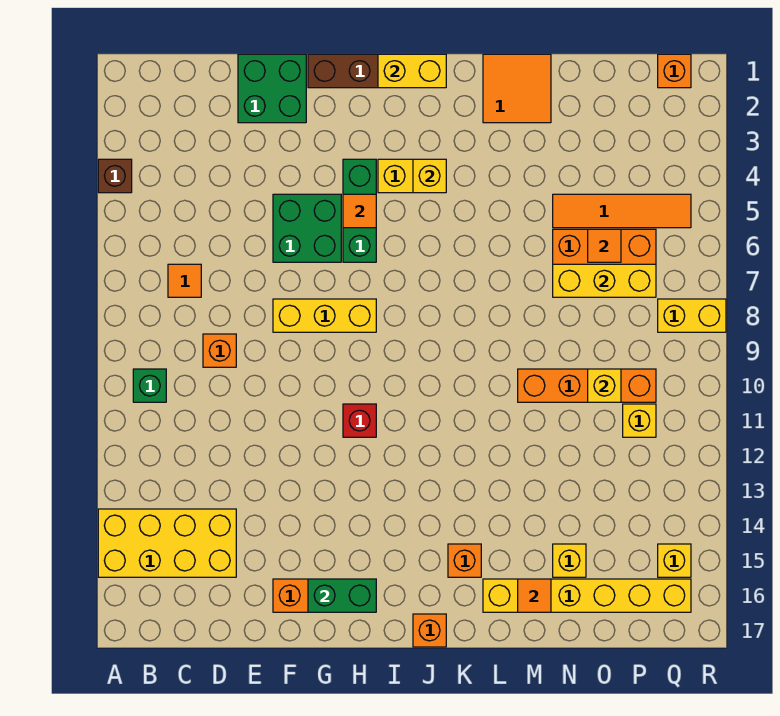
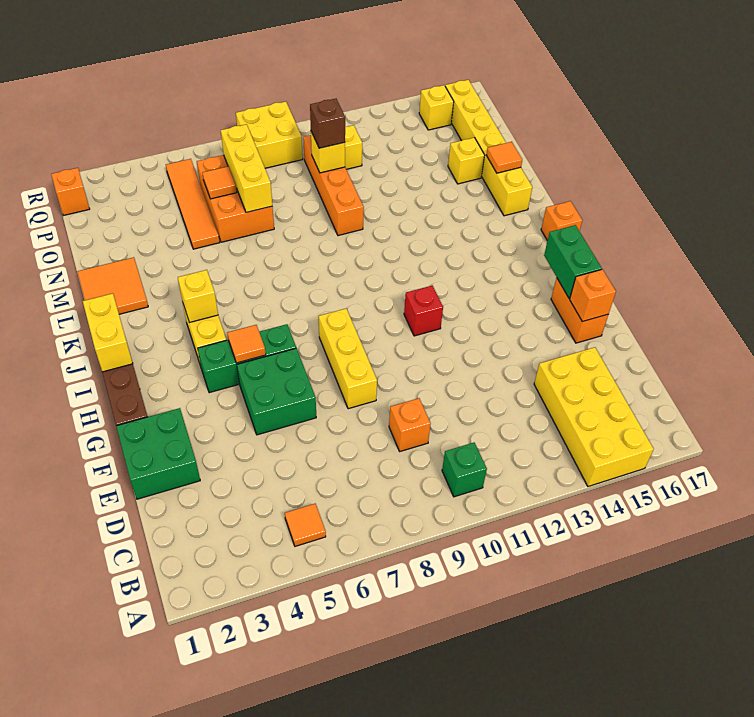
brown 1x1 brick [98,159,132,193] -> brown 1x1 brick moved to [310,99,345,148]
orange 1x1 tile [168,264,201,297] -> orange 1x1 tile moved to [285,504,326,546]
orange 1x1 brick [448,544,481,577] -> orange 1x1 brick moved to [570,269,616,322]
yellow 1x2 brick [658,299,726,332] -> yellow 2x2 brick [236,102,303,168]

